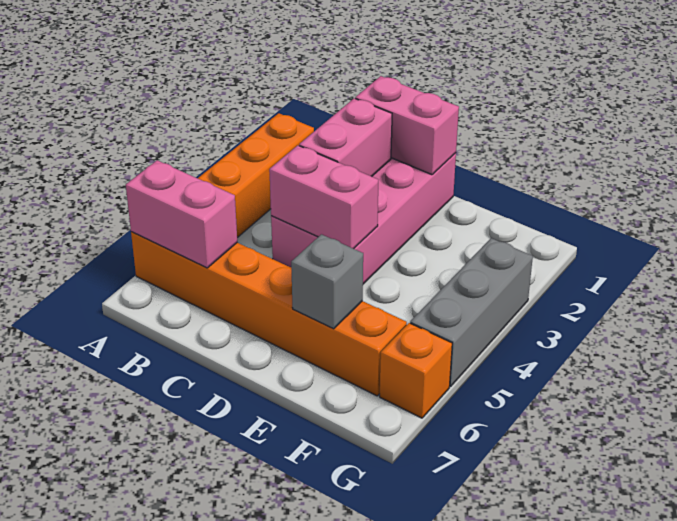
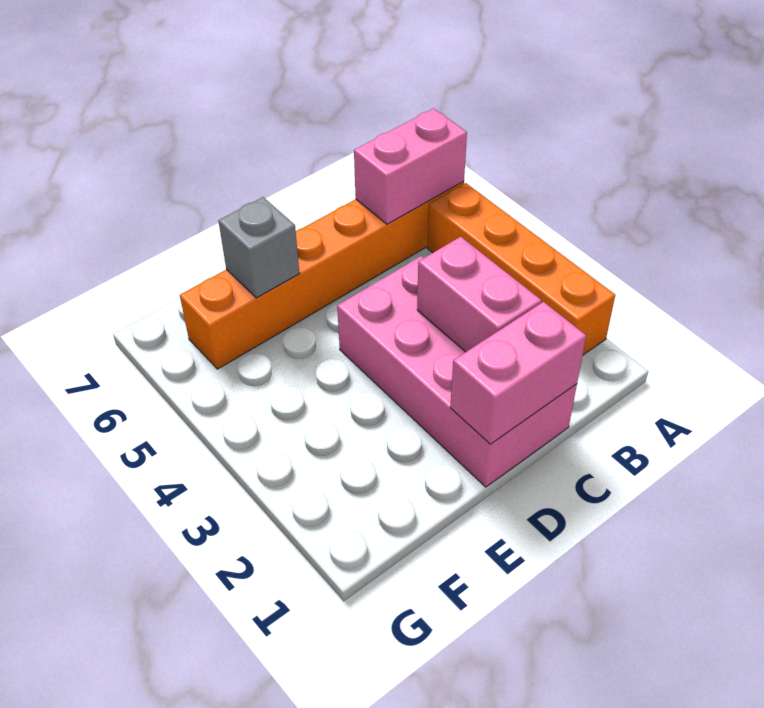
pink 1x2 brick [269,145,378,249] -> none
grey 1x3 brick [410,238,533,387] -> none
orange 1x1 brick [380,323,452,418] -> none

